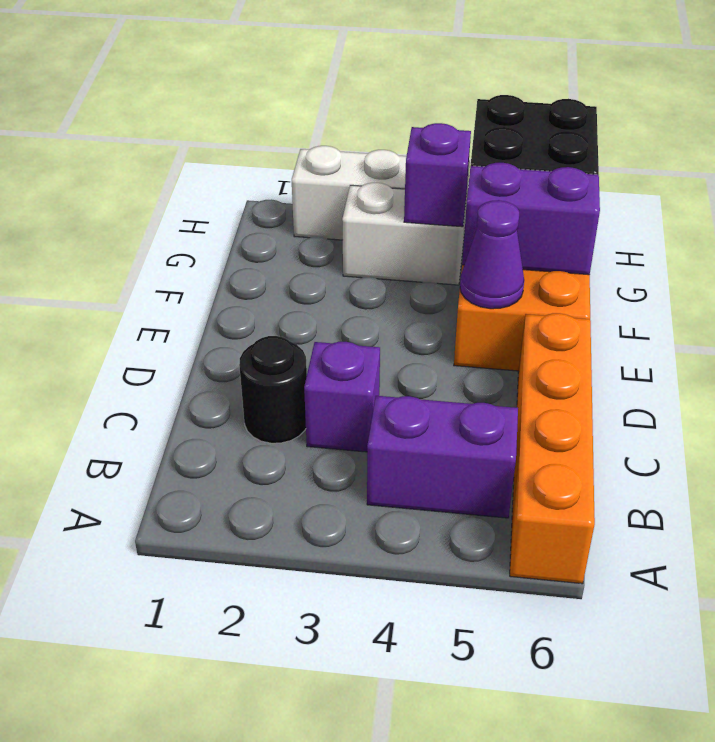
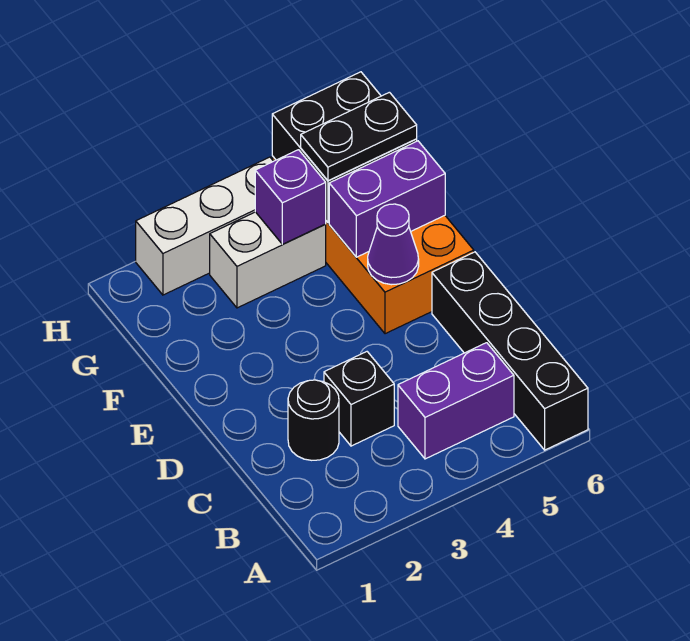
orange 1x4 brick [510,313,595,584] -> black 1x4 brick [432,252,588,450]
purple 1x1 brick [304,342,380,452] -> black 1x1 brick [324,352,394,446]
none -> black 1x2 plate [301,92,417,181]

